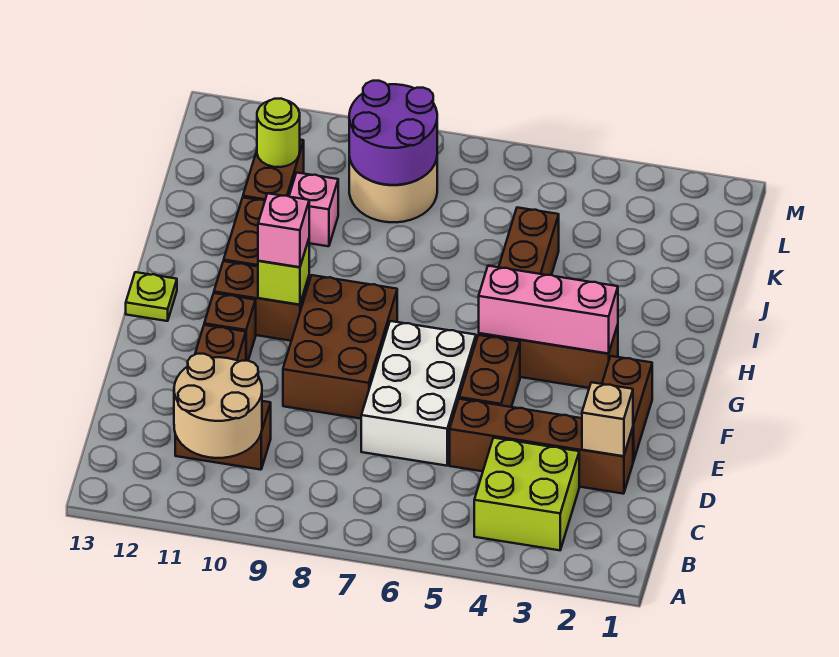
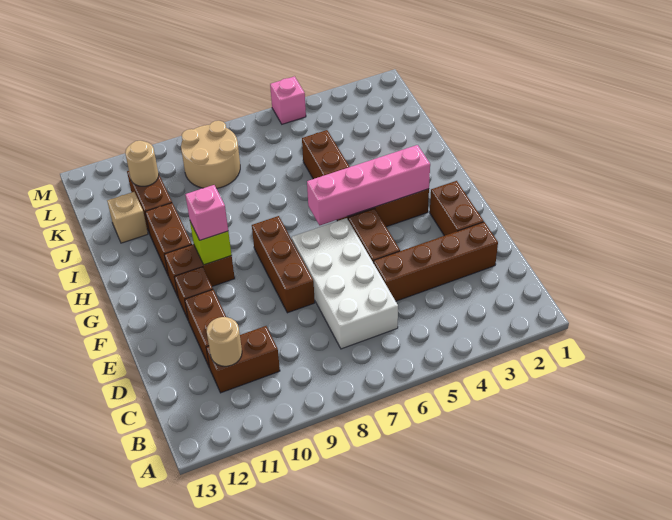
lime 2x2 brick [474,438,579,550] -> none
tan 2x2 round brick [174,354,262,458] -> tan 1x1 round brick [207,317,242,366]
tan 1x1 brick [582,382,633,456] -> tan 1x1 brick moved to [107,192,148,243]
white 2x3 brick [361,321,476,466] -> white 2x4 brick [292,218,398,349]
brown 2x3 brick [283,275,397,419] -> brown 1x3 brick [252,216,315,313]
pink 1x3 brick [479,266,618,354] -> pink 1x4 brick [307,145,430,225]
lime 1x1 plate [126,272,177,321] -> none
pink 1x1 brick [289,173,338,246] -> pink 1x1 brick moved to [270,76,306,124]
purple 2x2 round brick [349,81,437,185] -> none
lime 1x1 round brick [257,99,300,167] -> tan 1x1 round brick [125,141,159,186]

